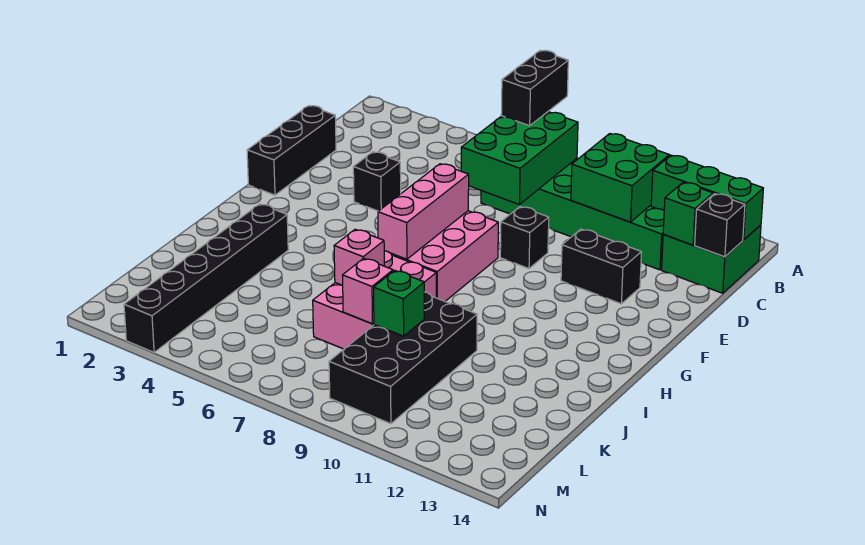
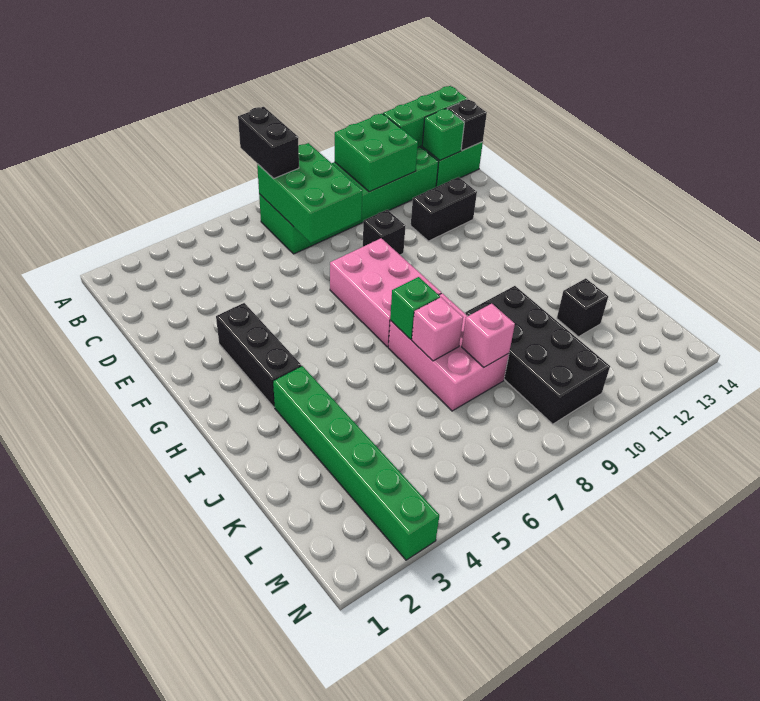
black 1x3 brick [247,106,336,195] -> black 1x3 brick moved to [216,303,301,407]
black 1x1 brick [353,152,401,211] -> black 1x1 brick moved to [557,278,608,337]
pink 1x3 brick [378,164,469,259] -> none
black 1x6 brick [124,204,288,352] -> green 1x6 brick [273,366,439,560]
green 1x1 brick [374,270,424,336] -> green 1x1 brick moved to [390,277,440,339]

